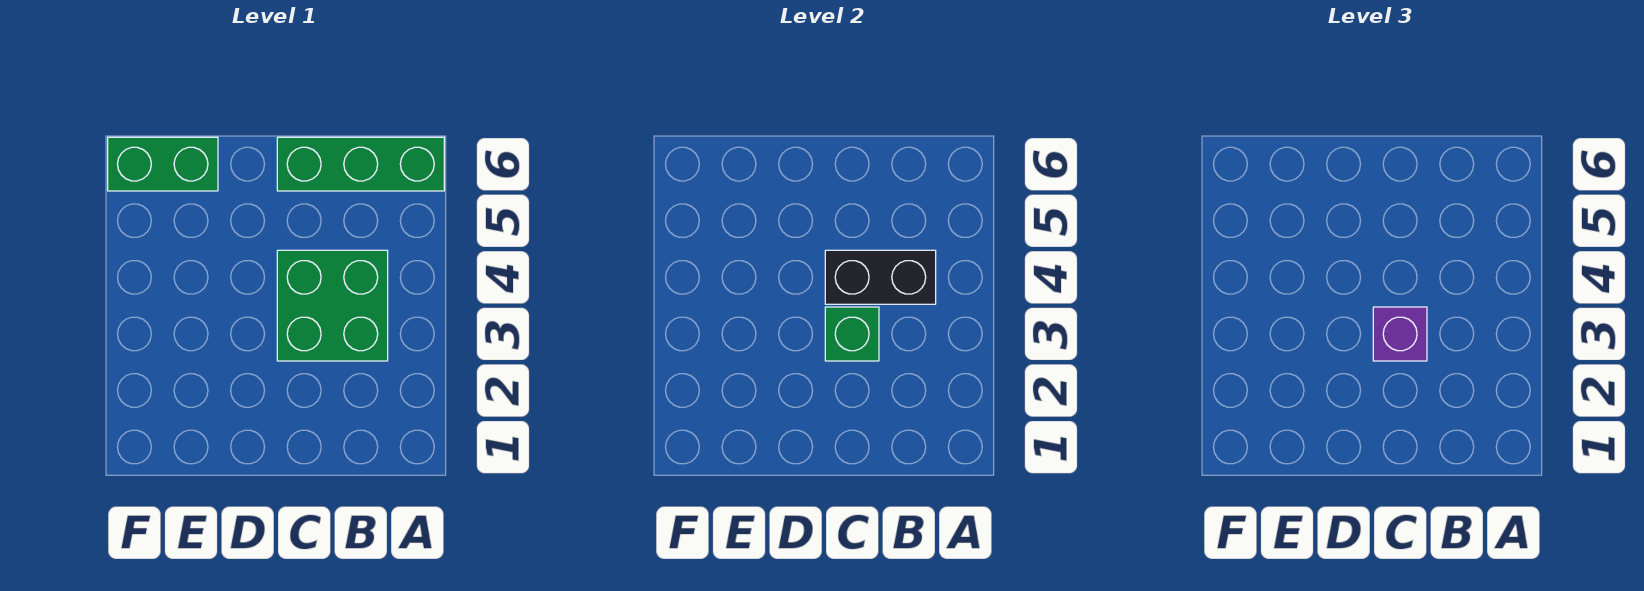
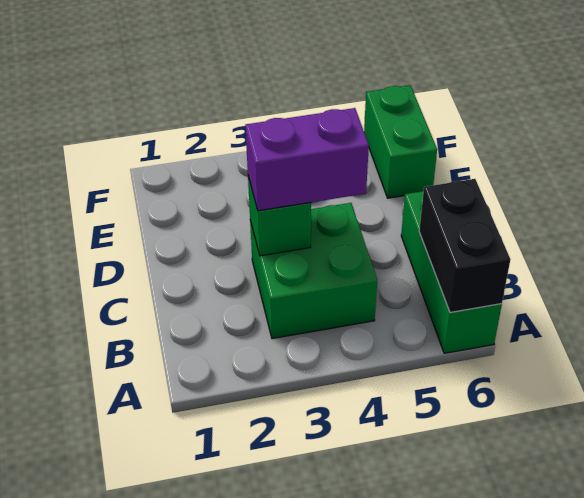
black 1x2 brick [825,250,936,304] -> black 1x2 brick moved to [419,179,510,312]
purple 1x1 brick [1373,307,1427,361] -> purple 1x2 brick [245,108,369,211]

